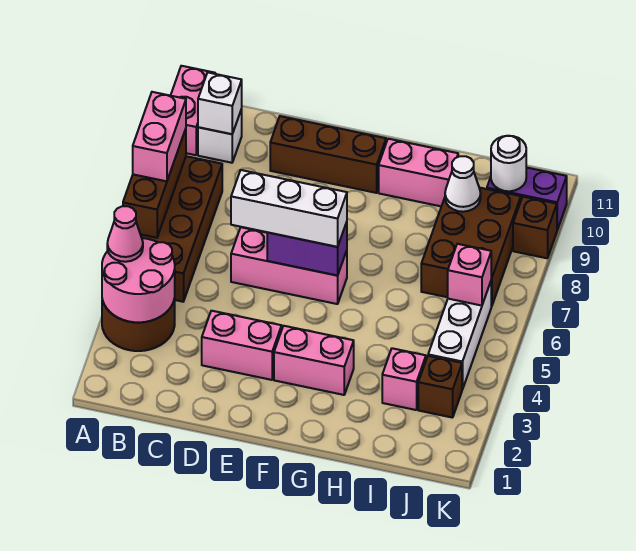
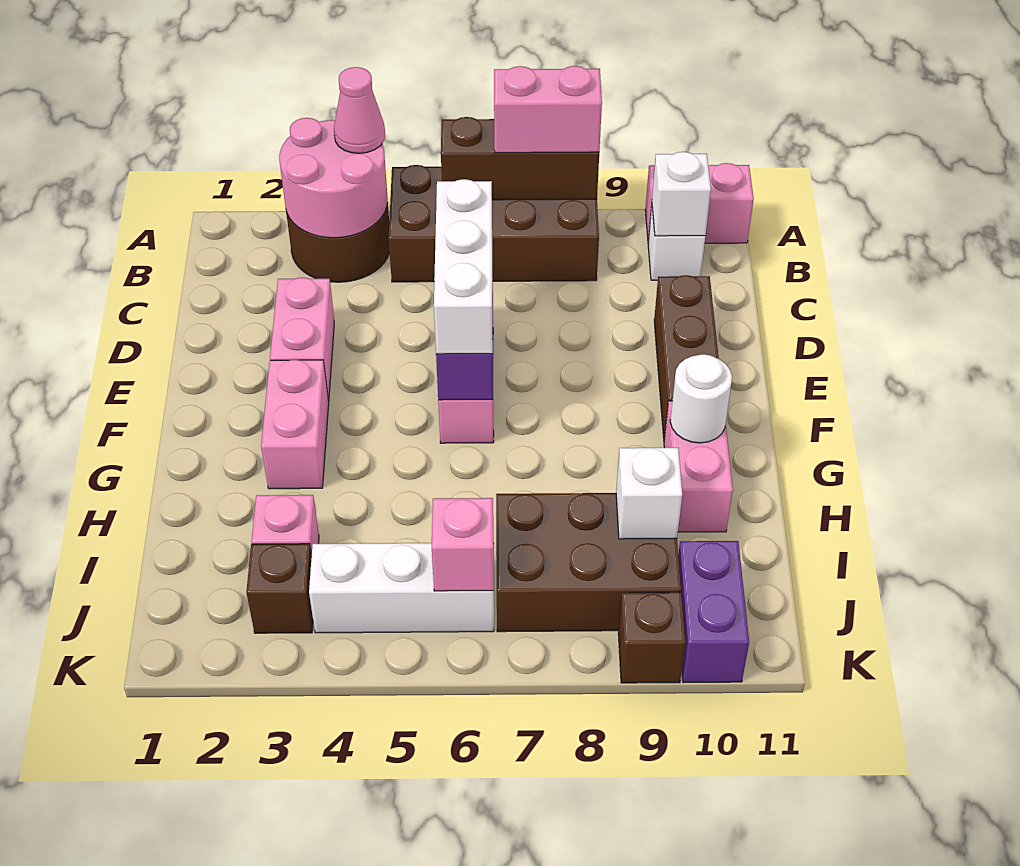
white 1x1 cone [445,156,481,212] -> white 1x1 brick [616,448,682,539]
white 1x1 round brick [491,136,526,191] -> white 1x1 round brick moved to [670,354,732,443]

